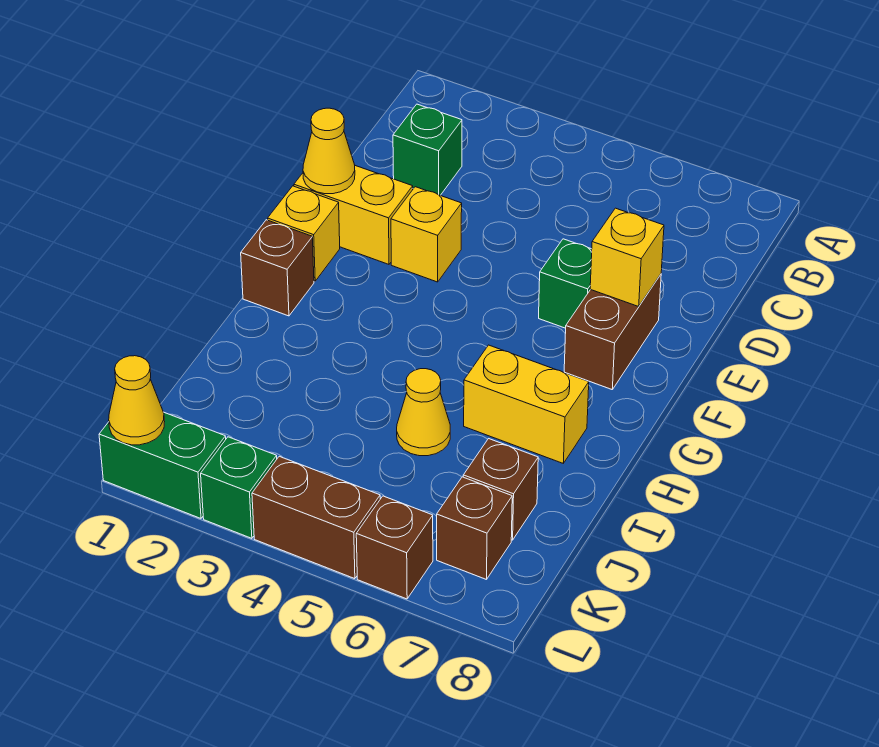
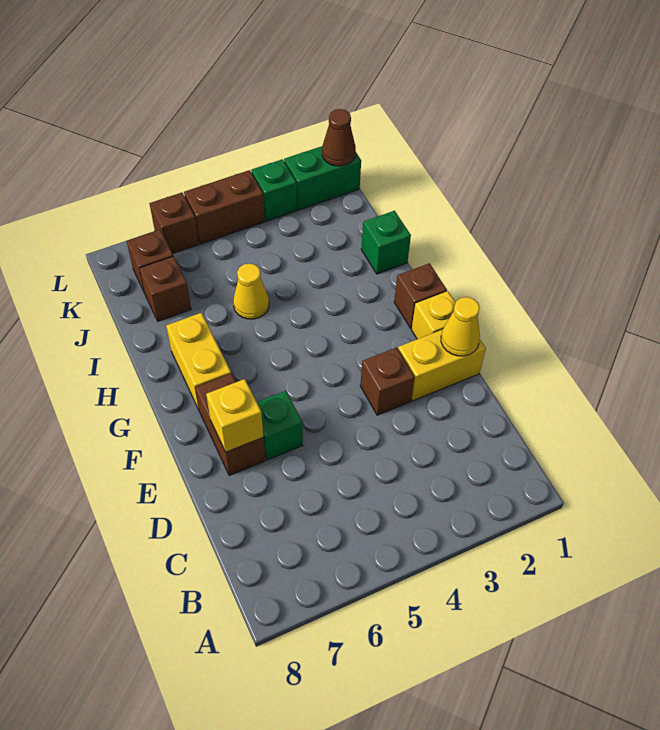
green 1x1 brick [393,104,462,195] -> green 1x1 brick moved to [361,211,411,274]
yellow 1x1 brick [391,187,462,282] -> brown 1x1 brick [360,347,415,415]
yellow 1x2 brick [464,345,589,463] -> yellow 1x2 brick turned to [166,313,231,409]
yellow 1x1 cone [109,356,165,445] -> brown 1x1 cone [322,109,356,166]

